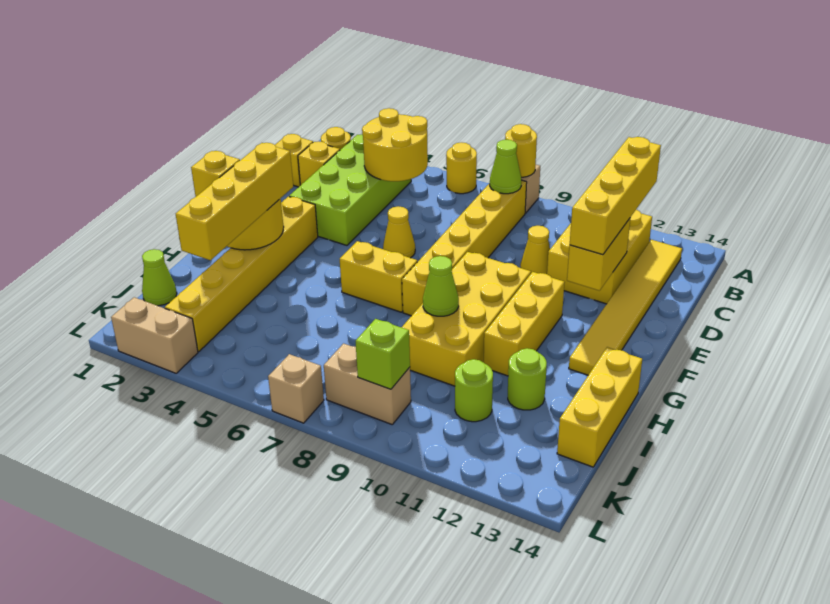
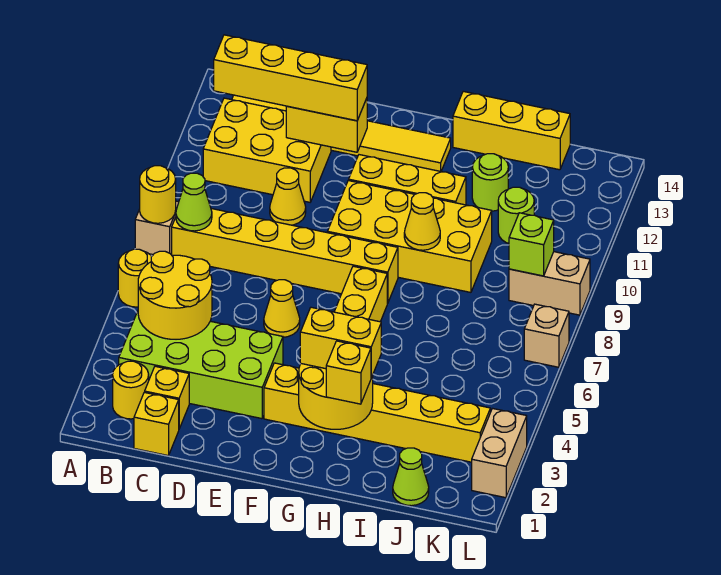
yellow 1x4 brick [176,143,293,260] -> yellow 1x2 brick [300,307,381,378]
lime 1x1 cone [423,256,459,316] -> yellow 1x1 cone [404,193,440,250]
tan 1x2 brick [324,344,411,424] -> tan 1x2 brick turned to [509,252,590,315]

